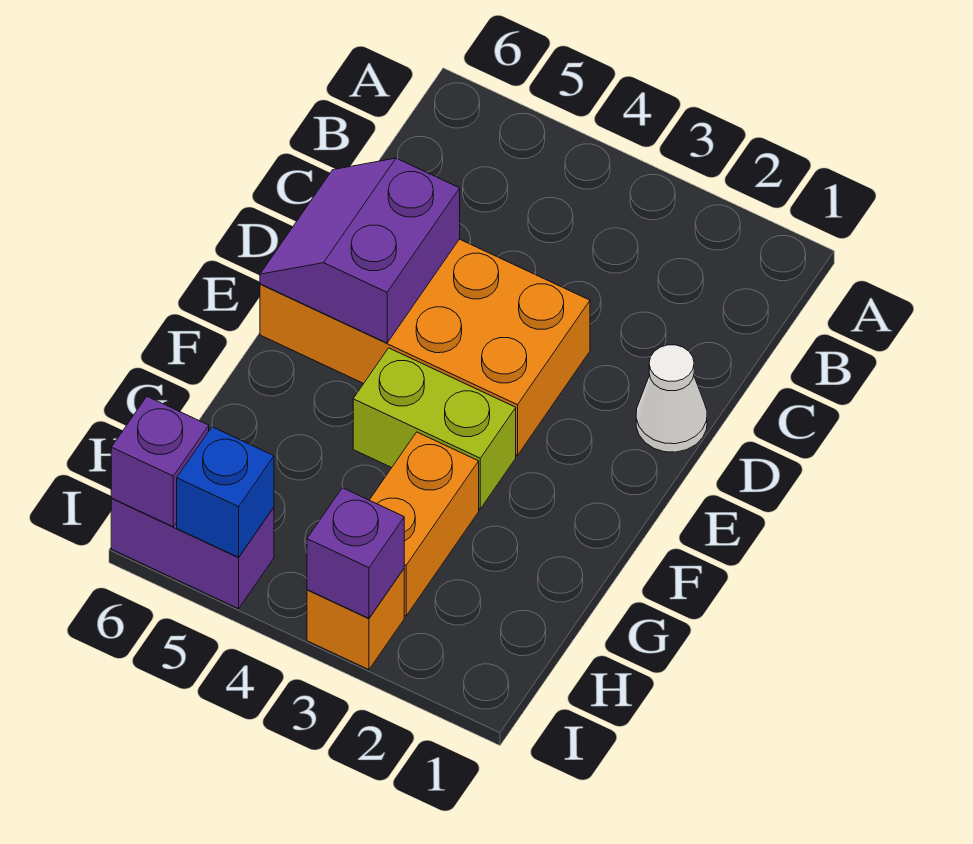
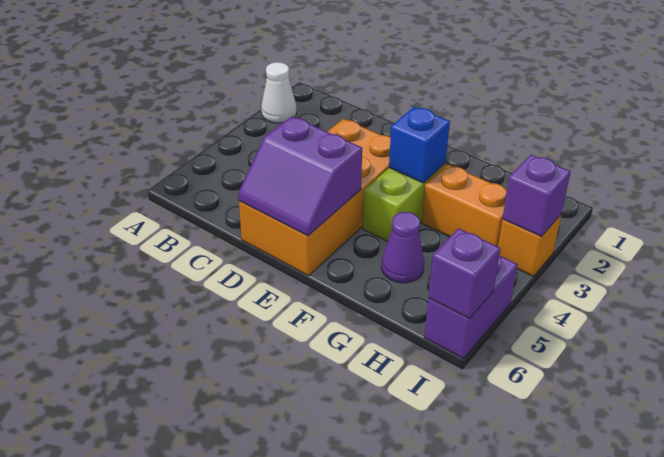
white 1x1 cone [636,345,707,452] -> white 1x1 cone moved to [261,62,297,123]
none -> purple 1x1 cone [381,212,424,283]
blue 1x1 brick [177,427,274,557] -> blue 1x1 brick moved to [389,107,450,183]

